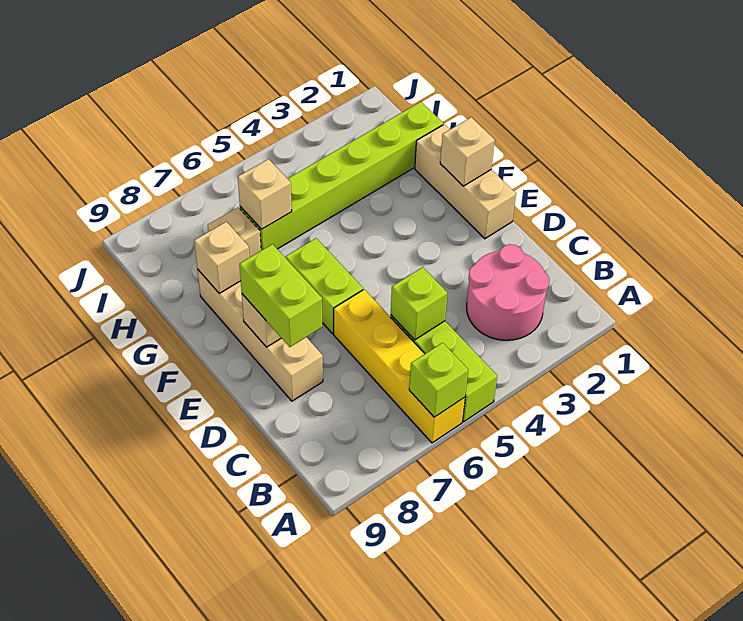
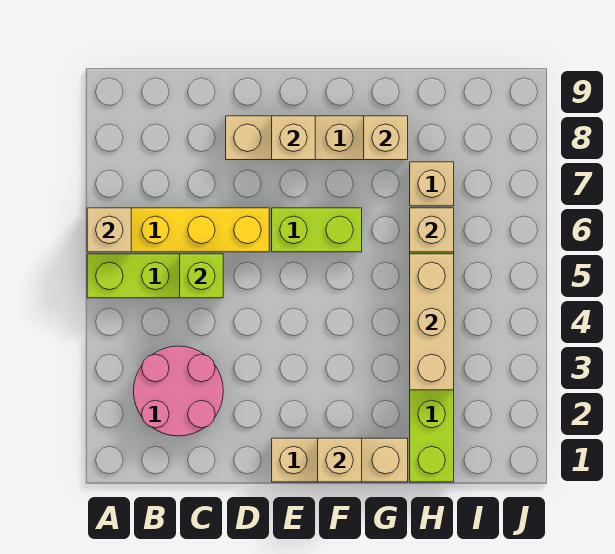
lime 1x1 brick [409,343,468,417] -> tan 1x1 brick [87,208,131,252]
lime 1x2 brick [239,244,322,347] -> none
none -> tan 1x3 brick [410,254,454,390]

